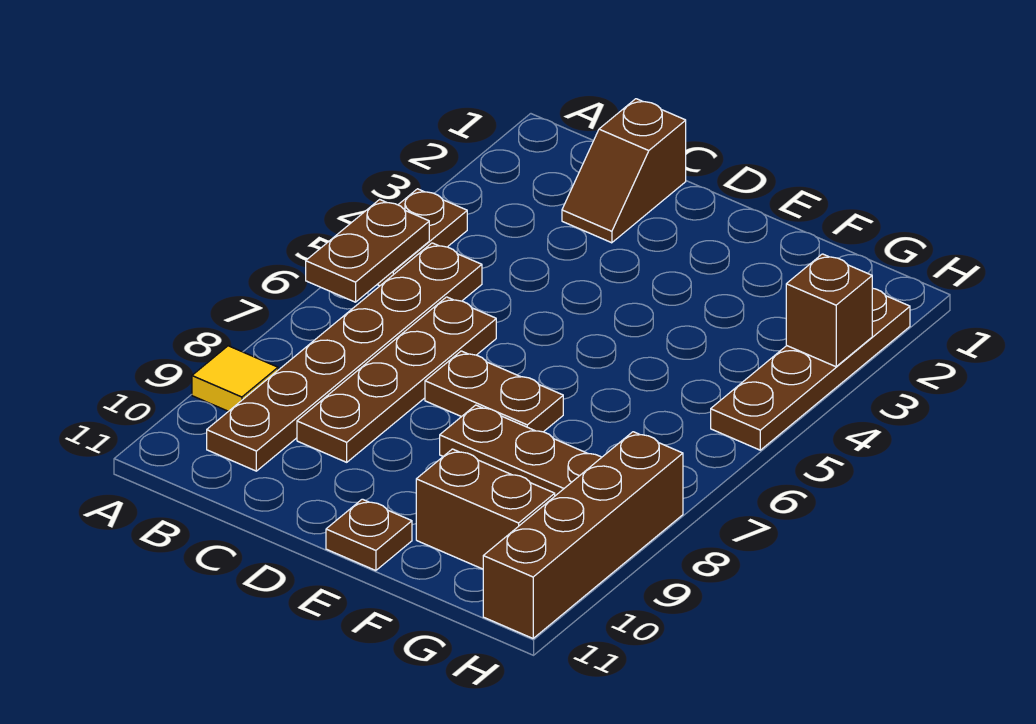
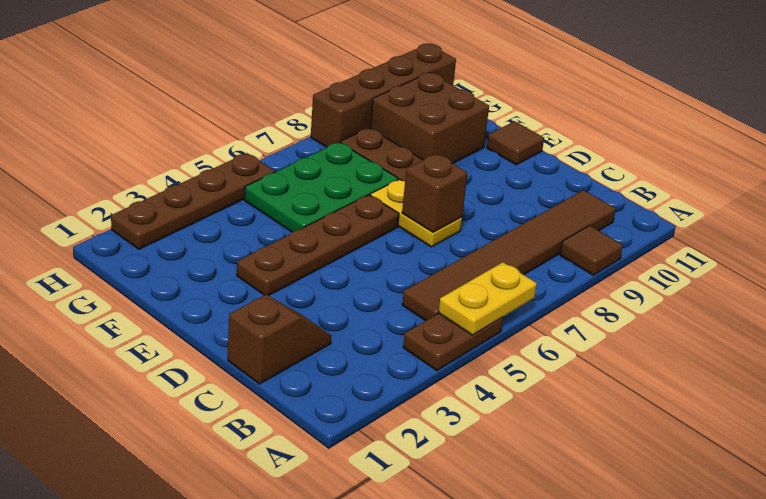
brown 1x2 plate [306,200,429,302] -> yellow 1x2 plate [438,262,537,335]
yellow 1x1 tile [192,346,278,411] -> brown 1x1 tile [560,226,623,275]
brown 1x6 plate [207,243,482,471] -> brown 1x6 tile [402,190,616,321]
brown 1x4 plate [297,297,496,462] -> brown 1x4 plate moved to [237,195,399,296]
brown 1x2 plate [425,351,563,432] -> yellow 1x2 plate [370,179,462,247]
brown 1x1 plate [326,499,412,571] -> brown 1x1 tile [487,121,544,165]
none -> green 2x3 plate [244,142,398,232]
brown 1x2 brick [416,449,555,569] -> brown 2x2 brick [370,73,489,163]
brown 1x1 brick [786,254,872,367] -> brown 1x1 brick moved to [402,154,468,232]

